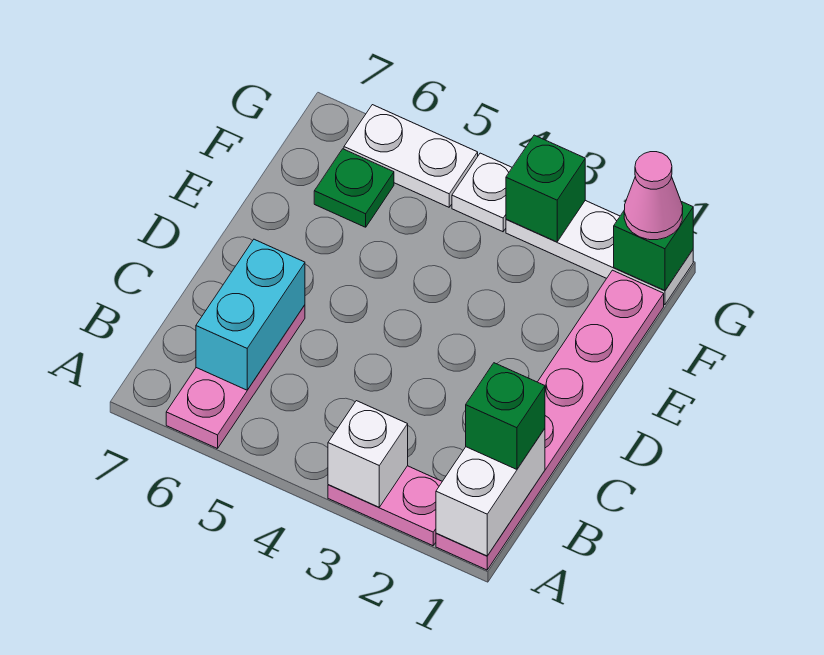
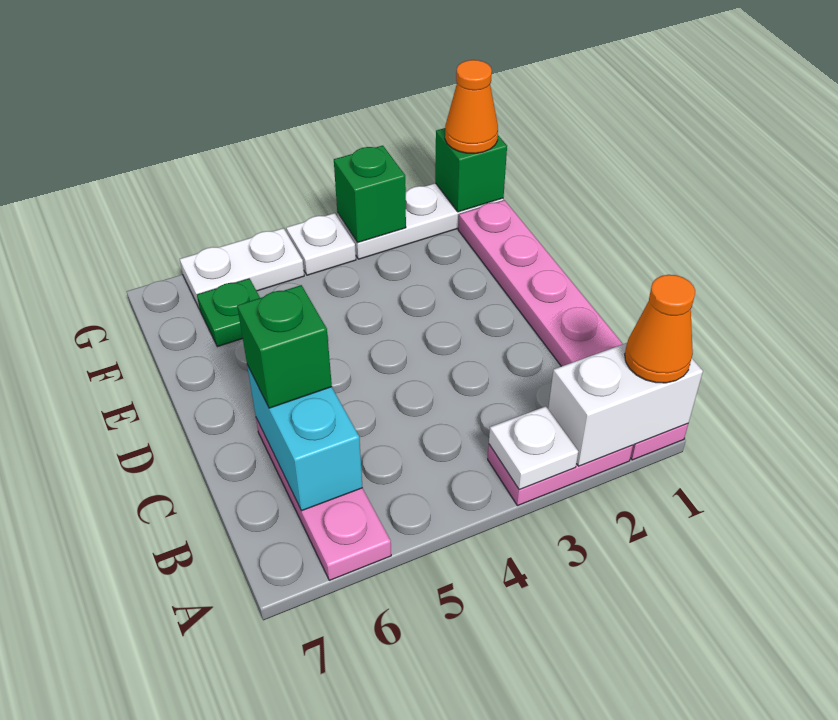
white 1x2 brick [436,429,545,556] -> white 1x2 brick turned to [548,343,703,466]
none -> orange 1x1 cone [625,275,695,383]
white 1x1 brick [328,401,408,507] -> white 1x1 plate [489,406,578,490]
green 1x1 brick [466,363,545,469] -> green 1x1 brick moved to [237,285,332,408]
pink 1x1 cone [624,152,683,240] -> orange 1x1 cone [445,60,498,153]

